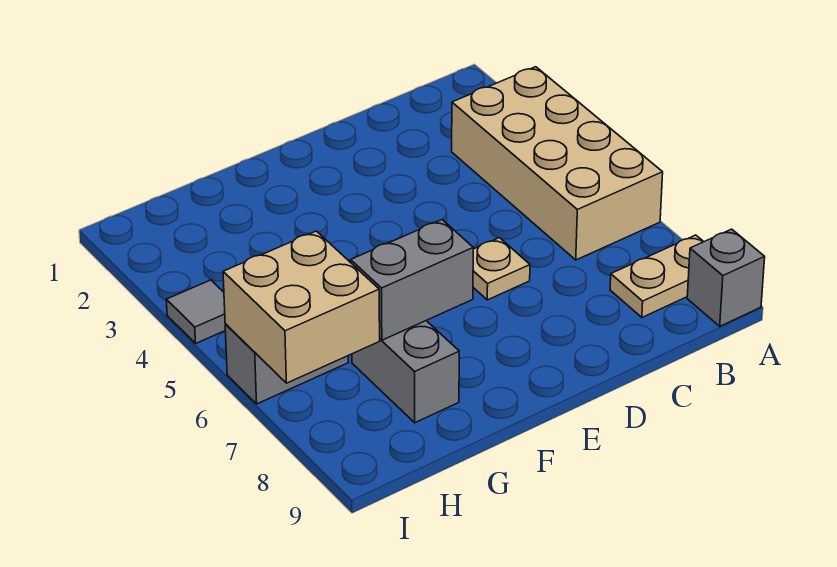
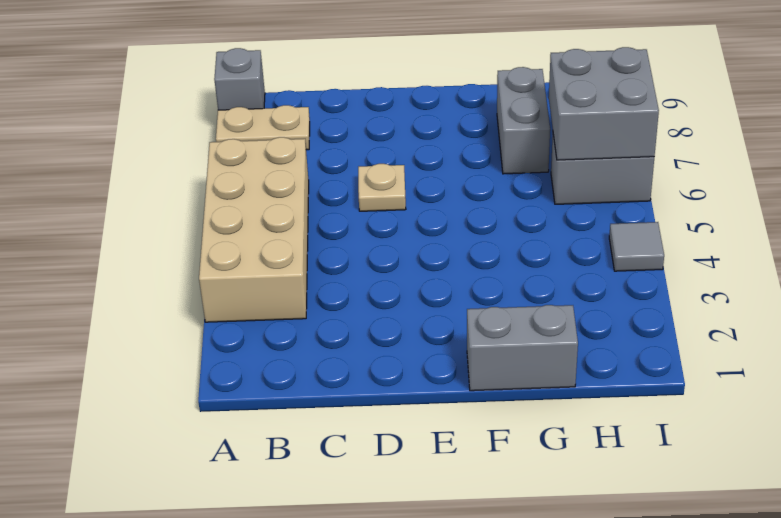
grey 1x2 brick [351,220,473,340] -> grey 1x2 brick moved to [467,305,578,391]
tan 2x2 brick [223,231,380,383] -> grey 2x2 brick [549,47,659,160]

